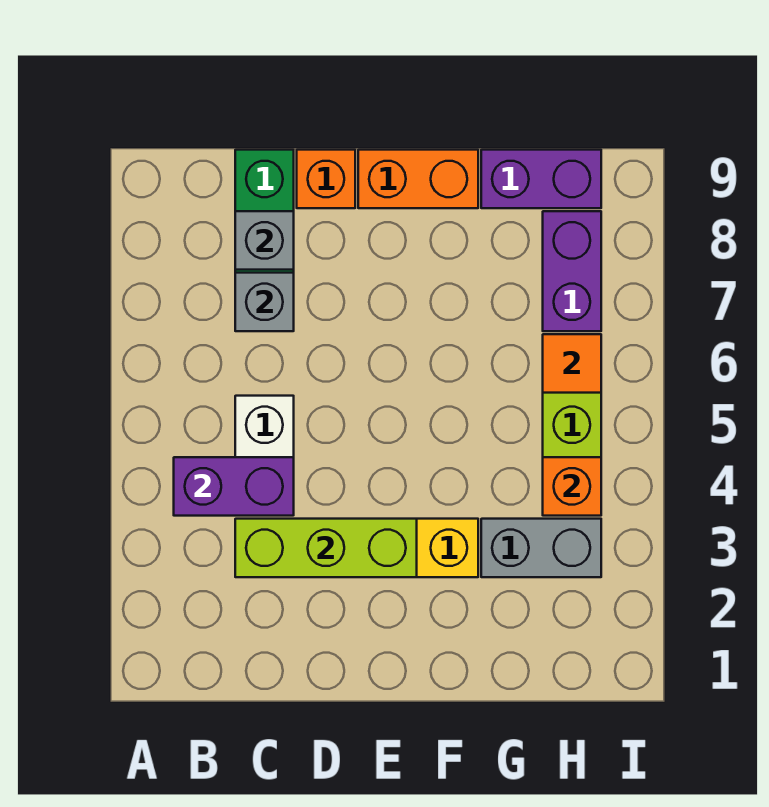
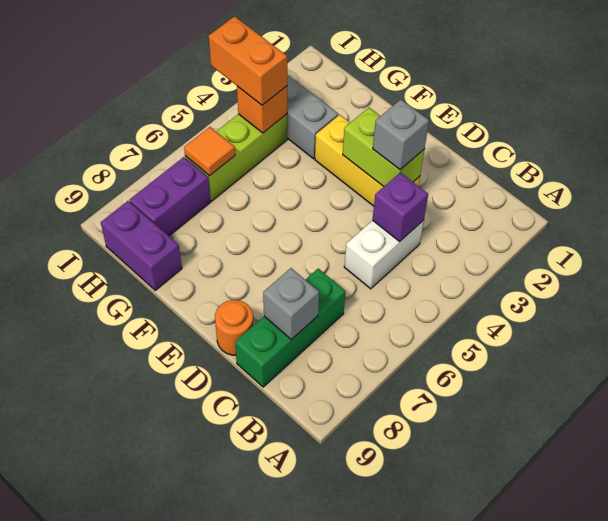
purple 1x2 brick [174,457,294,516] -> purple 1x1 brick [372,172,428,242]
lime 1x3 brick [235,519,417,577] -> lime 1x2 brick [343,108,425,187]
grey 1x1 brick [235,273,294,331] -> grey 1x1 brick moved to [373,99,429,170]
orange 1x1 brick [297,150,355,208] -> orange 1x1 round brick [215,300,254,355]
orange 1x2 brick [358,150,478,208] -> orange 1x2 brick moved to [209,16,287,105]

